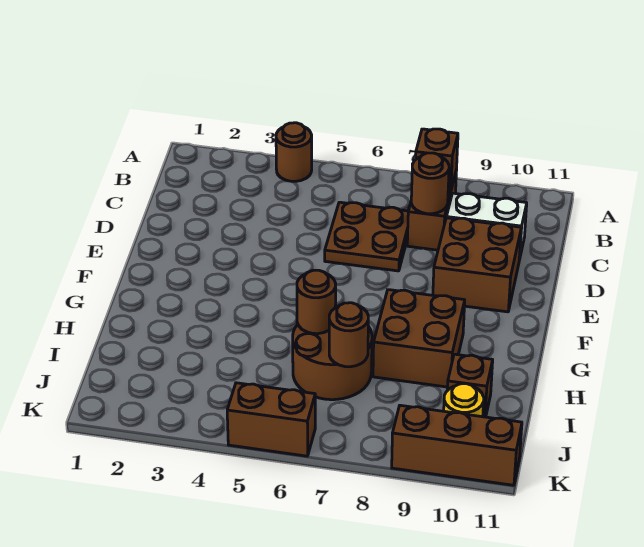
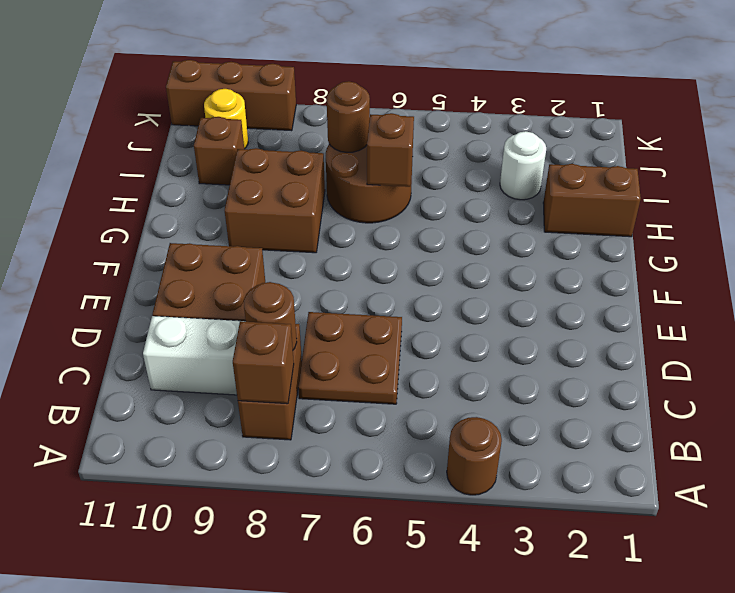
brown 1x1 round brick [297,270,336,334] -> brown 1x1 brick [367,113,414,187]
none -> white 1x1 round brick [500,131,546,200]
brown 1x2 brick [227,383,315,456] -> brown 1x2 brick moved to [543,164,641,237]

